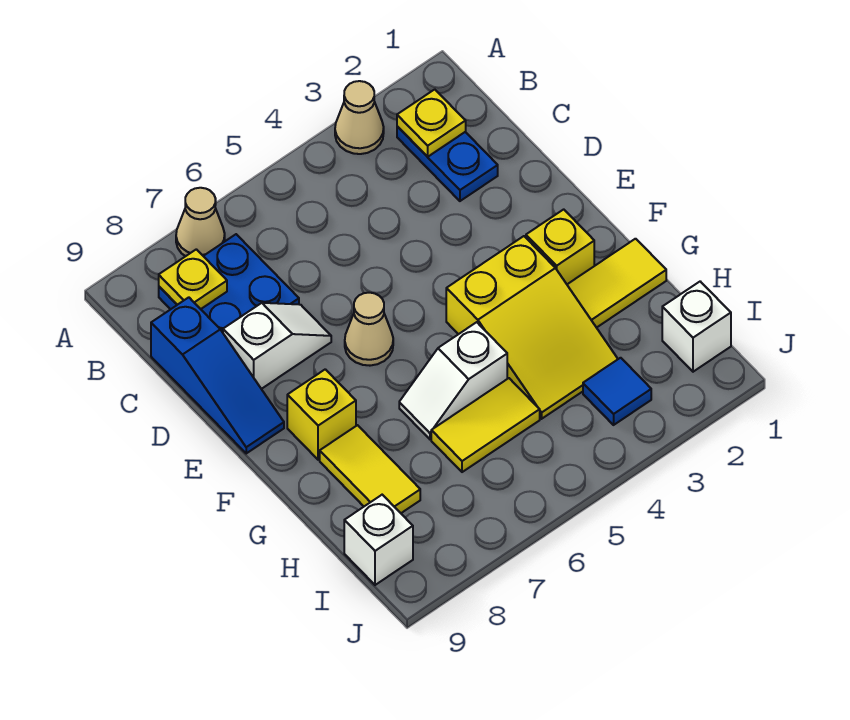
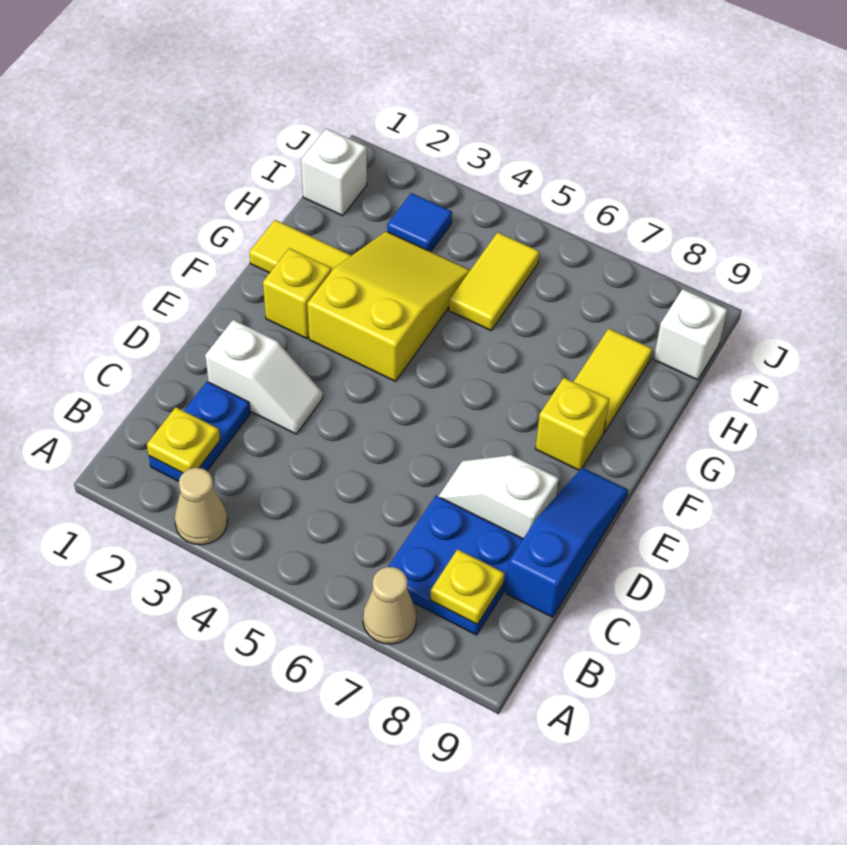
tan 1x1 cone [345,293,393,366] -> none
white 1x2 slope [399,322,507,439] -> white 1x2 slope moved to [205,320,323,434]
yellow 1x2 tile [431,378,540,472] -> yellow 1x2 tile turned to [449,232,539,330]

